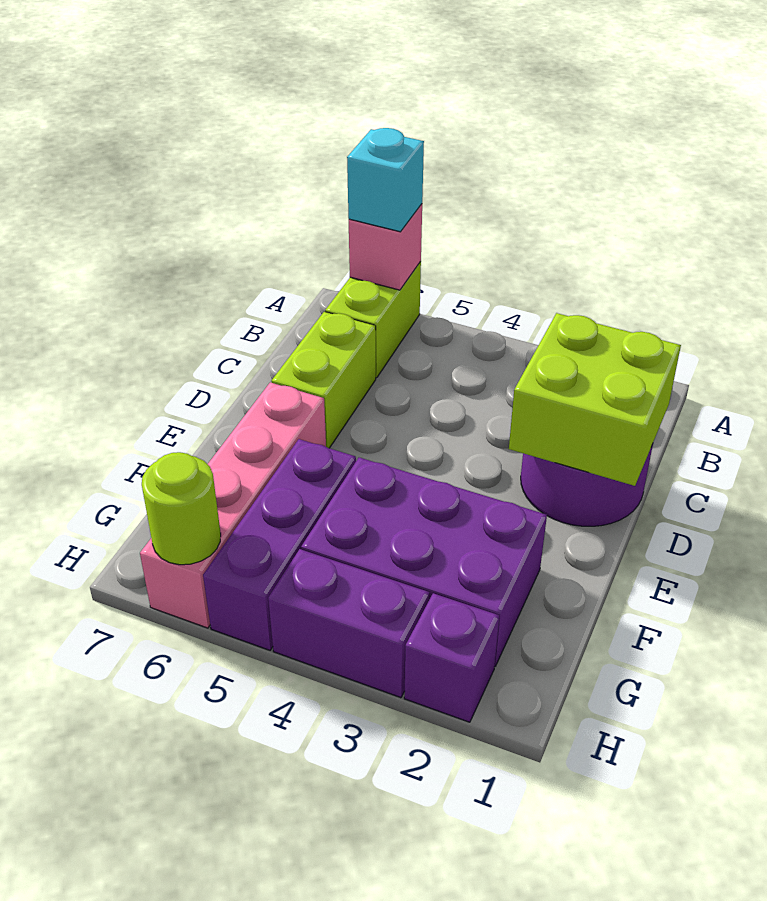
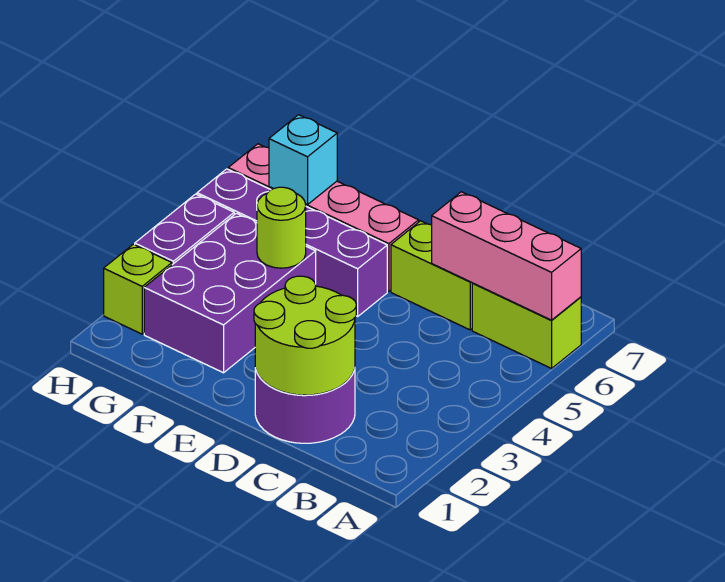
pink 1x1 brick [349,204,422,290] -> pink 1x3 brick [432,192,581,320]
cyan 1x1 brick [347,128,424,232] -> cyan 1x1 brick moved to [269,115,337,205]
lime 2x2 brick [509,313,681,486] -> lime 2x2 round brick [254,276,356,395]
purple 1x3 brick [203,439,356,650] -> purple 1x4 brick [197,169,387,316]
purple 1x1 brick [404,593,499,722] -> lime 1x1 brick [104,244,172,334]
lime 1x1 round brick [142,452,221,565] -> lime 1x1 round brick moved to [257,187,306,268]

